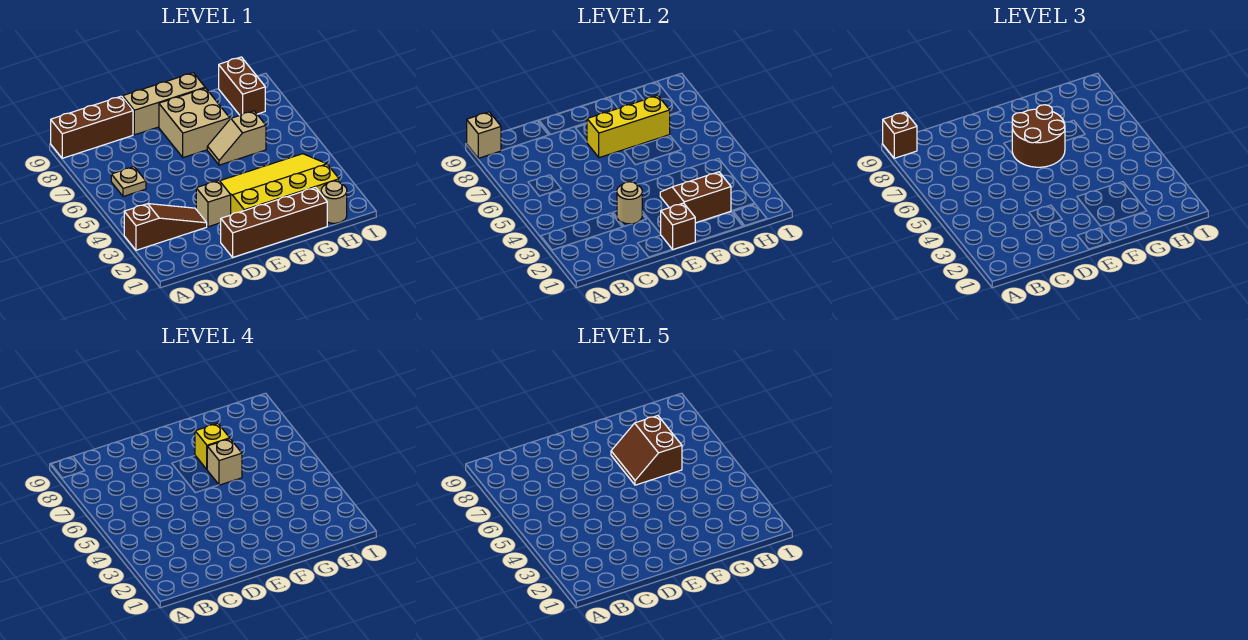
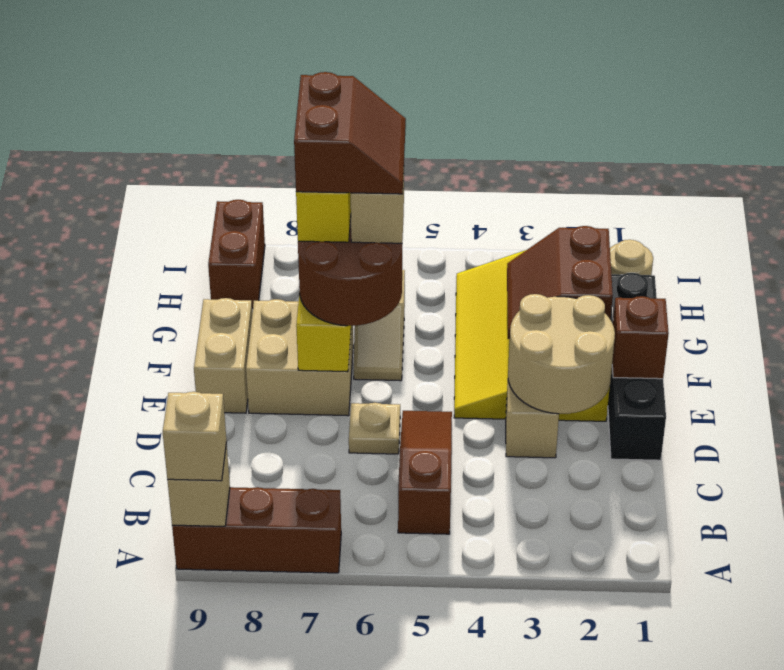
brown 1x3 slope [124,204,207,250] -> brown 1x3 slope moved to [398,411,452,534]
brown 1x3 brick [51,96,133,158] -> brown 1x3 brick turned to [172,487,341,573]
brown 1x1 brick [883,112,917,158] -> tan 1x1 brick [163,392,227,481]
tan 1x1 plate [111,167,146,197] -> tan 1x1 plate moved to [349,403,400,454]
brown 1x4 brick [221,188,327,257] -> black 1x4 brick [608,273,666,460]
tan 1x1 round brick [617,182,642,224] -> tan 2x2 round brick [508,294,615,414]
tan 1x3 brick [123,73,205,135] -> tan 1x2 brick [194,298,252,413]
brown 2x2 slope [611,416,682,485] -> brown 2x2 slope turned to [294,72,406,194]
brown 1x2 brick [219,57,265,115] -> brown 1x2 brick turned to [208,200,265,308]

